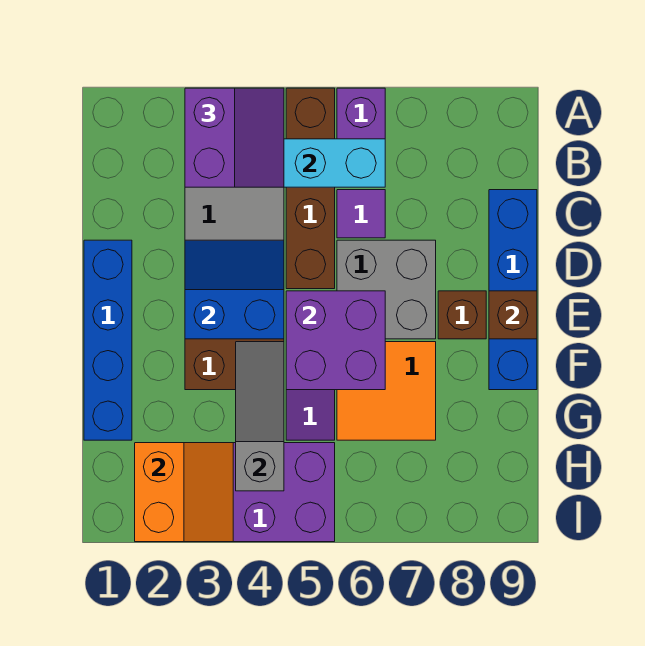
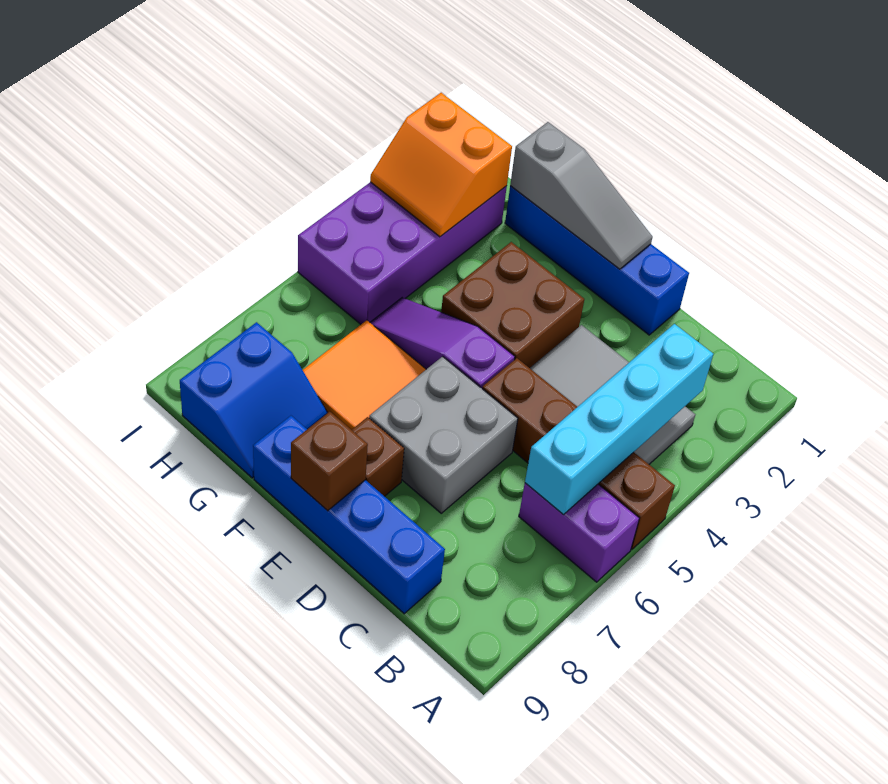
purple 2x2 slope [185,88,284,187] -> none
purple 1x1 tile [337,190,385,238] -> none
blue 2x2 slope [185,240,284,339] -> blue 2x2 slope moved to [180,322,327,478]
purple 2x2 brick [286,291,385,390] -> none
grey 1x3 slope [236,342,284,491] -> grey 1x3 slope moved to [510,122,653,269]

